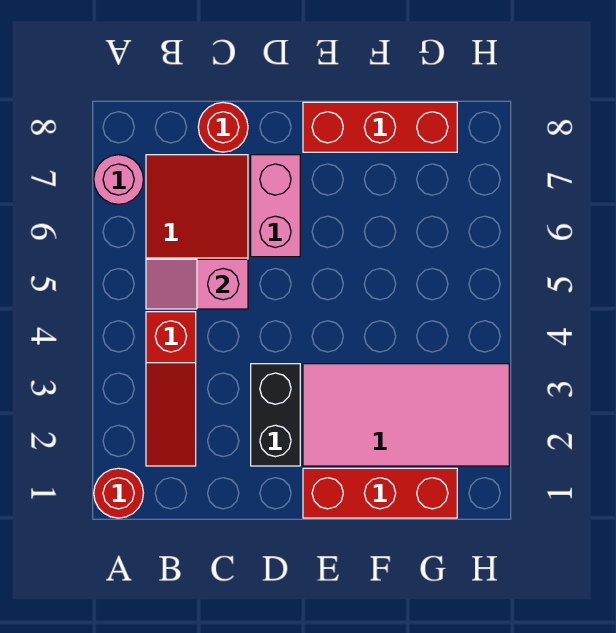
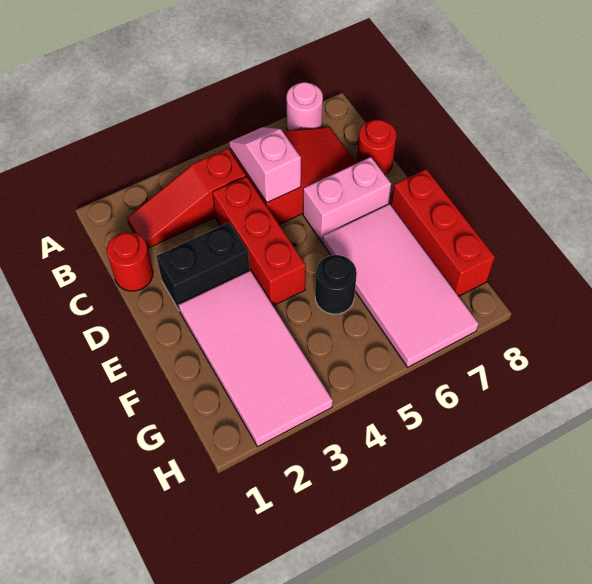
red 1x1 round brick [94,468,143,518] -> red 1x1 round brick moved to [107,232,153,291]
red 1x3 brick [303,468,457,518] -> red 1x3 brick moved to [213,176,306,306]
none -> pink 2x4 tile [323,204,479,367]
none -> black 1x1 round brick [315,255,357,314]

